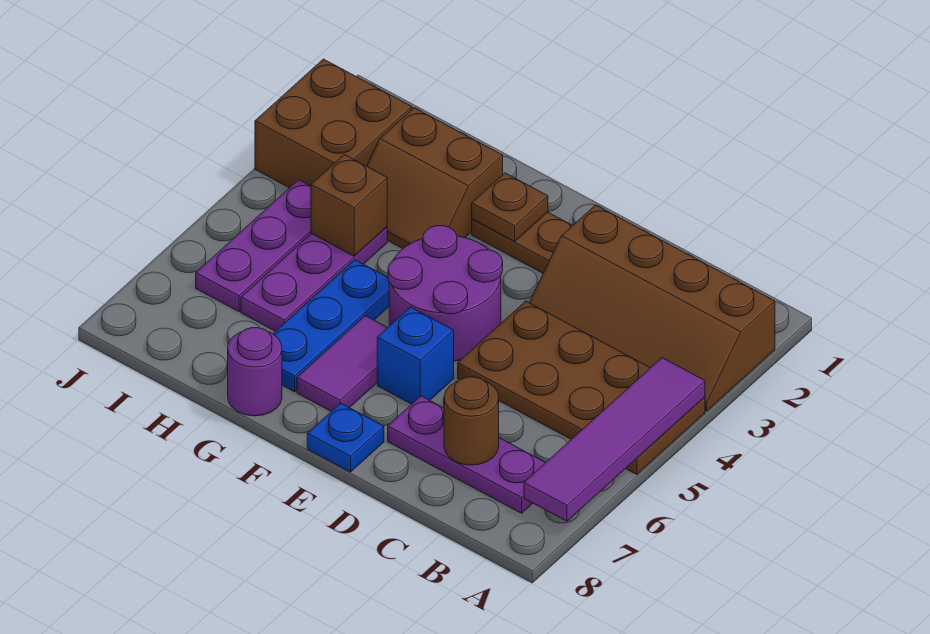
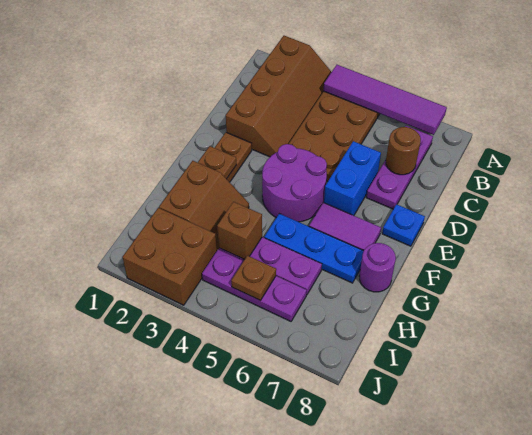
blue 1x1 brick [377,307,454,404] -> blue 1x2 brick [324,141,381,216]
none -> brown 1x1 plate [231,256,276,301]

